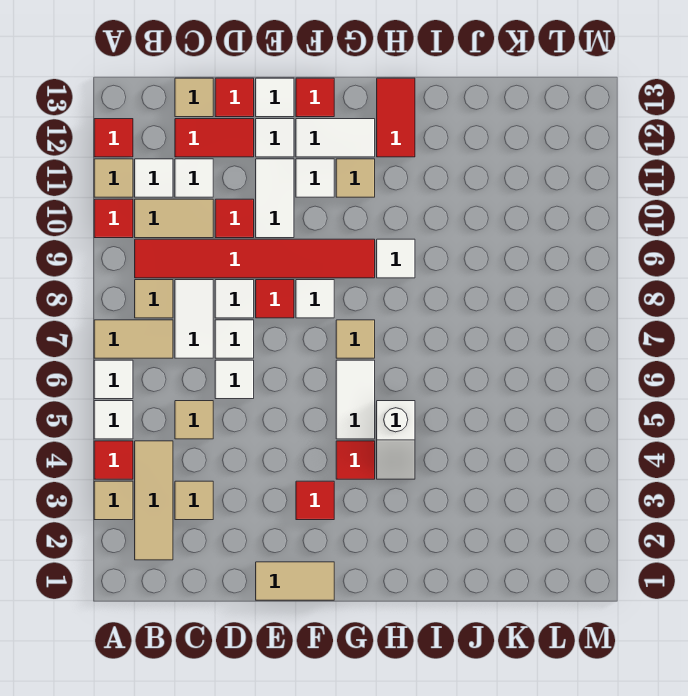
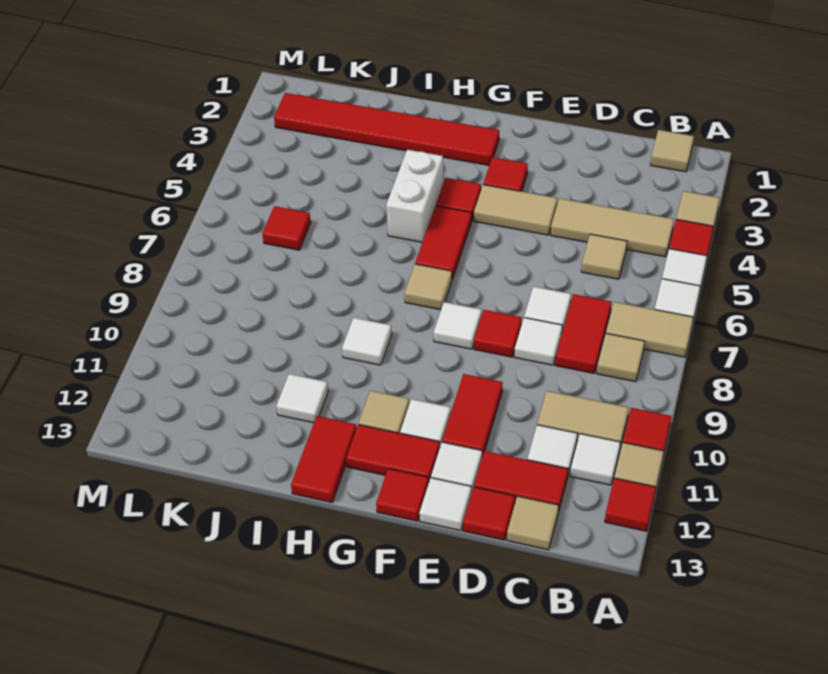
tan 1x3 tile [135,441,173,560] -> tan 1x3 tile turned to [551,198,674,257]
red 1x6 tile [135,239,375,278] -> red 1x6 tile moved to [274,93,499,165]
tan 1x1 tile [175,481,213,520] -> tan 1x1 tile moved to [650,130,694,172]
white 1x2 tile [175,280,213,358] -> red 1x2 tile [555,294,611,373]
white 1x1 tile [215,360,254,399] -> white 1x1 tile moved to [276,374,328,423]
red 1x1 tile [215,199,254,238] -> red 1x1 tile moved to [262,206,311,250]
tan 1x2 tile [256,562,334,600] -> tan 1x2 tile moved to [474,185,557,235]
white 1x2 tile [256,159,294,238] -> red 1x2 tile [442,374,503,457]
white 1x2 tile [296,119,375,157] -> red 1x2 tile [346,425,440,481]
white 1x2 tile [336,360,375,439] -> red 1x2 tile [415,206,472,279]
white 1x2 slope [377,401,415,479] -> white 1x2 brick [386,150,444,242]

